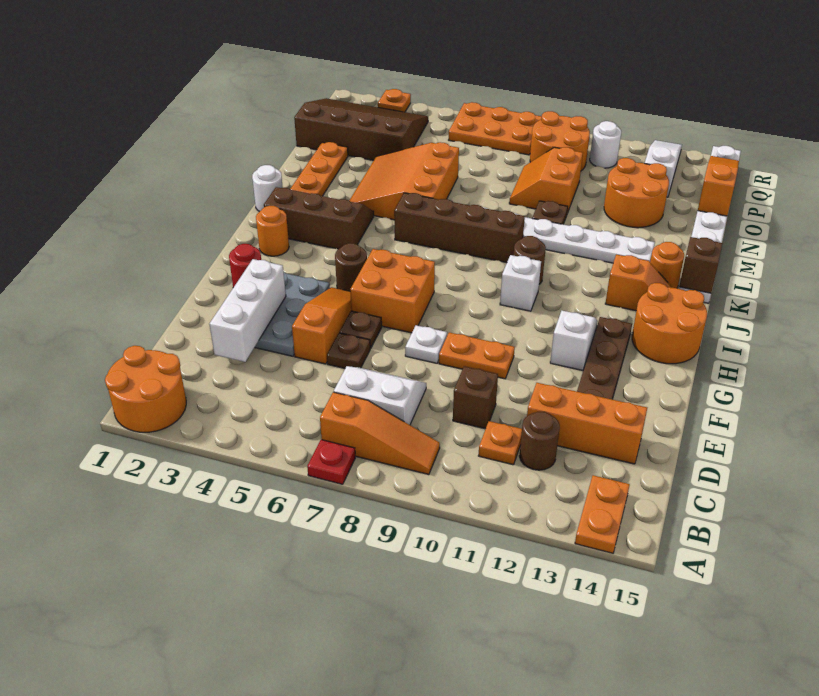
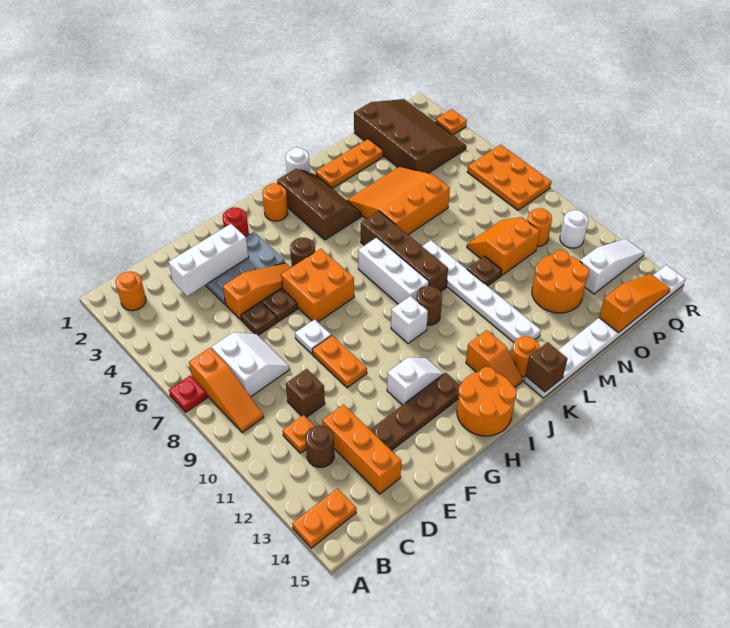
orange 2x2 round brick [105,346,186,432] -> orange 1x1 round brick [116,272,146,311]
none -> white 1x3 brick [358,237,429,304]
orange 2x2 round brick [530,111,590,171] -> orange 1x1 round brick [527,208,552,247]

